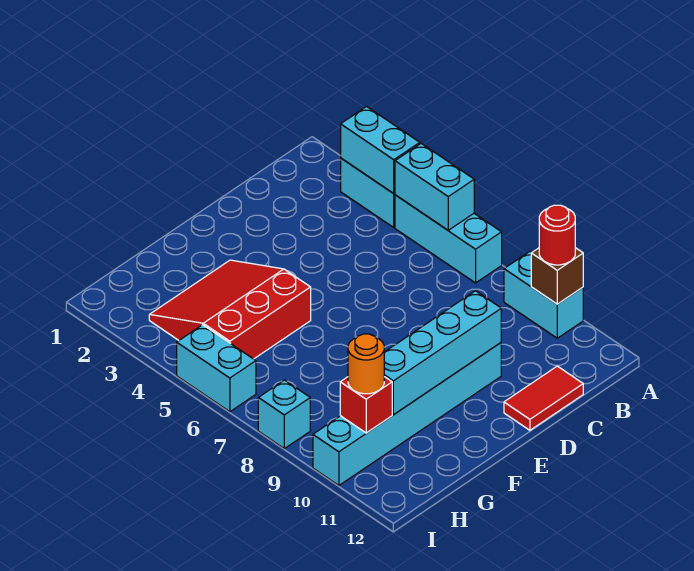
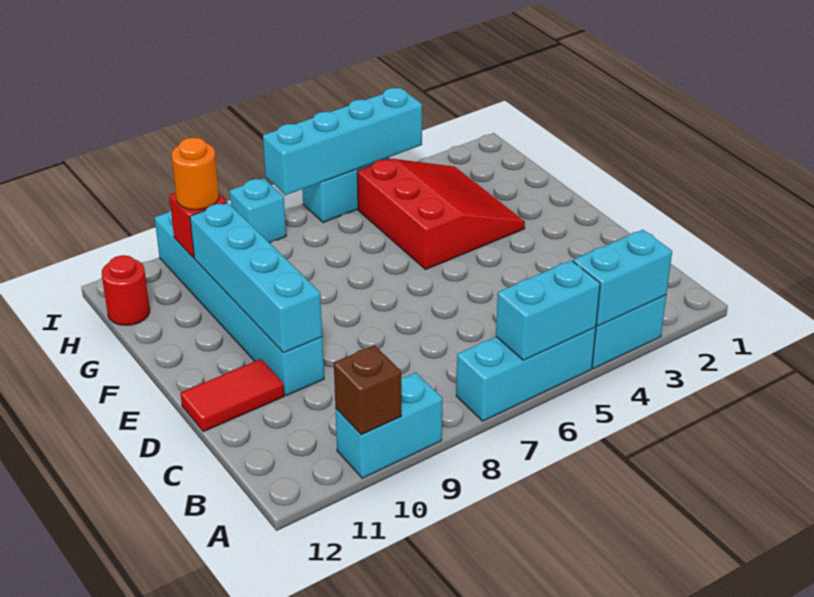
red 1x1 round brick [539,205,575,265] -> red 1x1 round brick moved to [102,255,150,325]
red 1x2 tile [504,366,583,430] -> red 1x2 tile turned to [180,359,284,432]
none -> cyan 1x4 brick [263,88,422,195]

